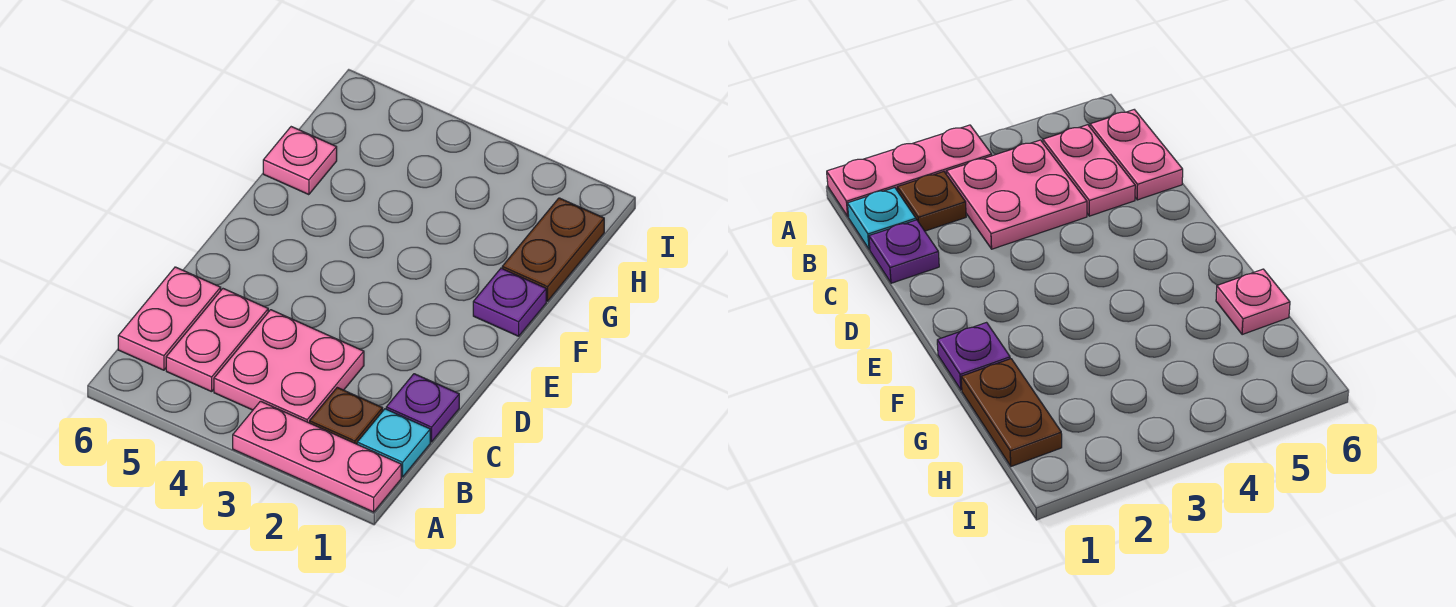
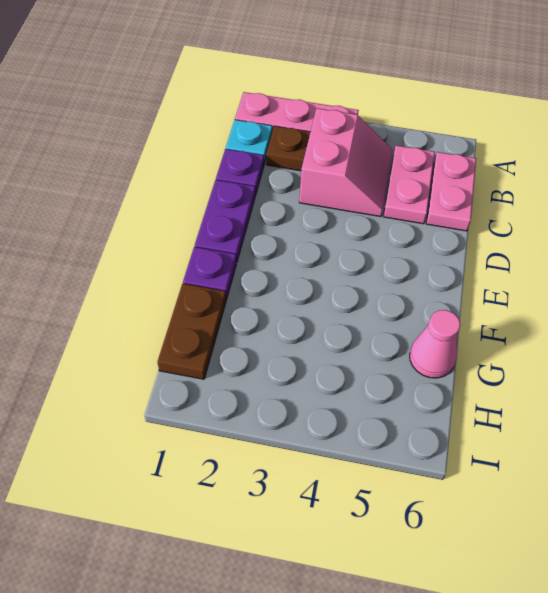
pink 2x2 plate [214,310,364,423] -> pink 2x2 slope [299,108,393,217]
none -> purple 1x2 plate [195,180,255,263]
pink 1x1 plate [263,127,337,195] -> pink 1x1 cone [410,310,461,378]

